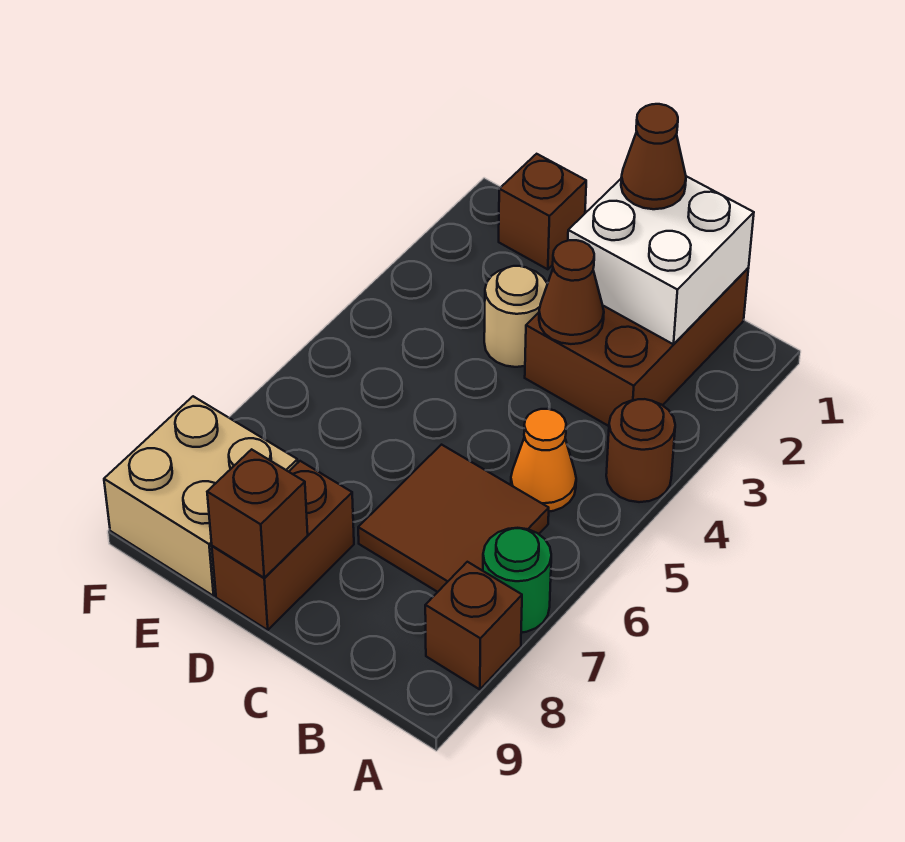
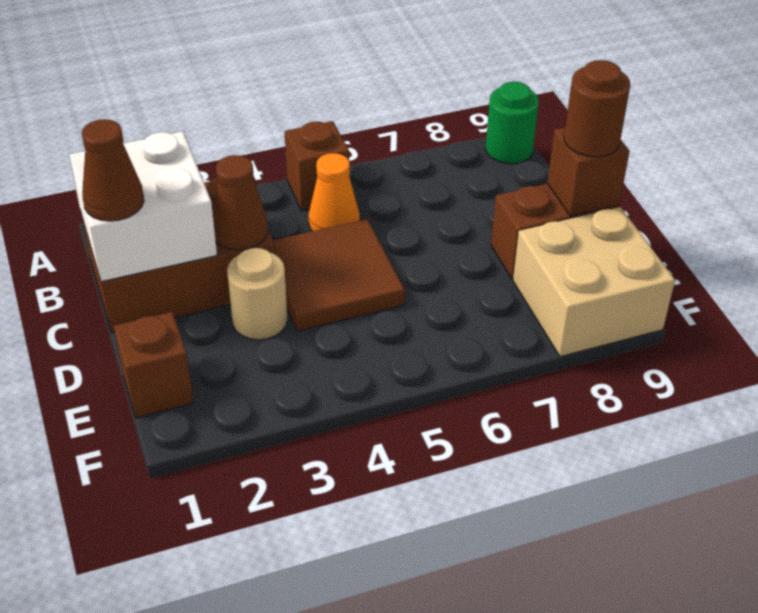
brown 1x1 round brick [606,399,675,502] -> brown 1x1 round brick moved to [564,60,630,157]
green 1x1 round brick [483,528,551,633] -> green 1x1 round brick moved to [485,82,539,164]
brown 1x1 brick [425,562,522,689] -> brown 1x1 brick moved to [285,121,349,210]
brown 2x2 tile [358,445,549,592] -> brown 2x2 tile moved to [274,219,405,331]

